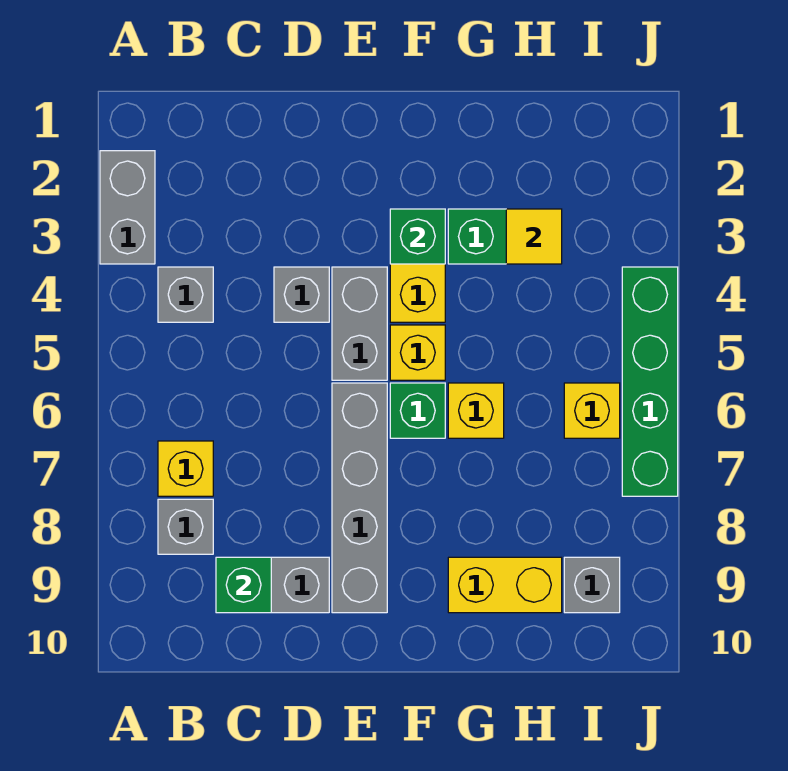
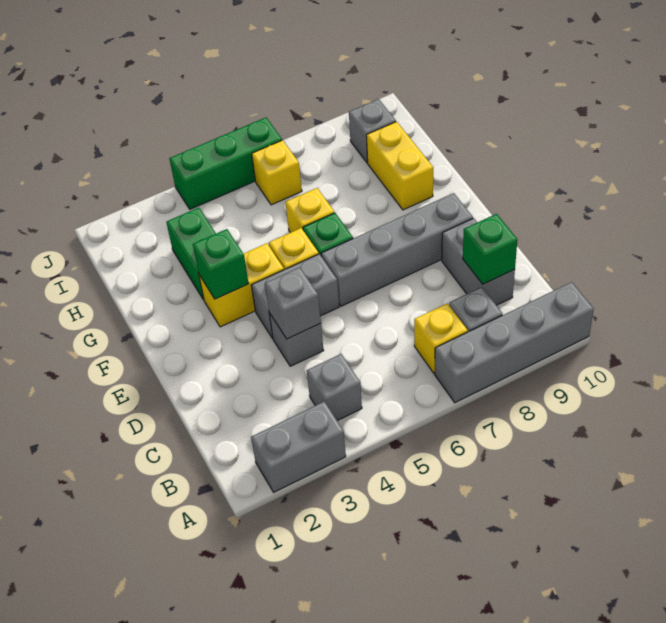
none -> grey 1x4 brick [435,282,594,403]
none -> grey 1x1 brick [265,267,321,339]
yellow 1x1 tile [506,209,562,264] -> none
green 1x4 brick [622,267,678,496] -> green 1x3 brick [169,117,282,209]

